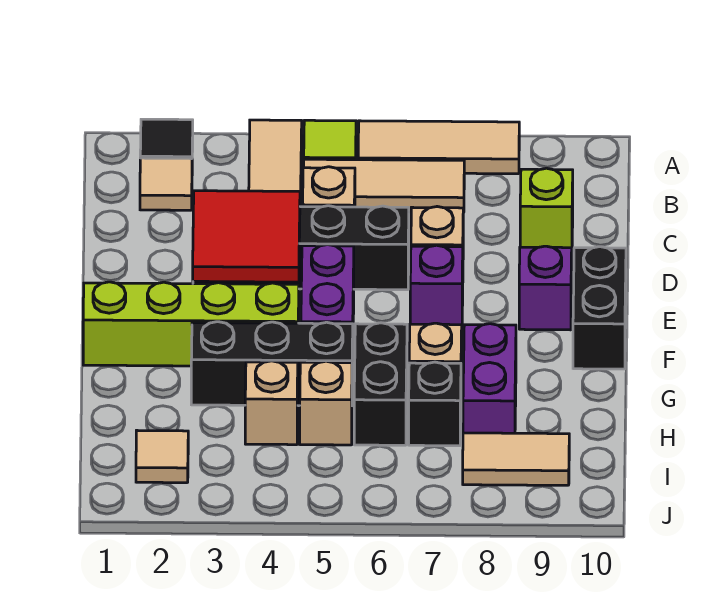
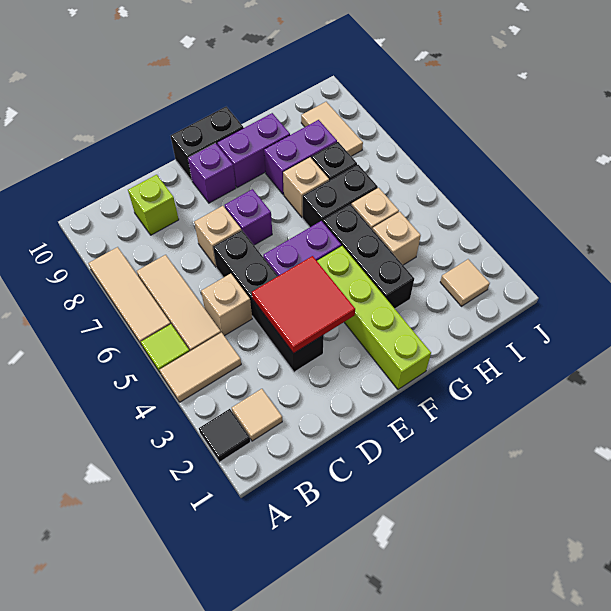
none -> purple 1x2 brick [217,113,290,188]

